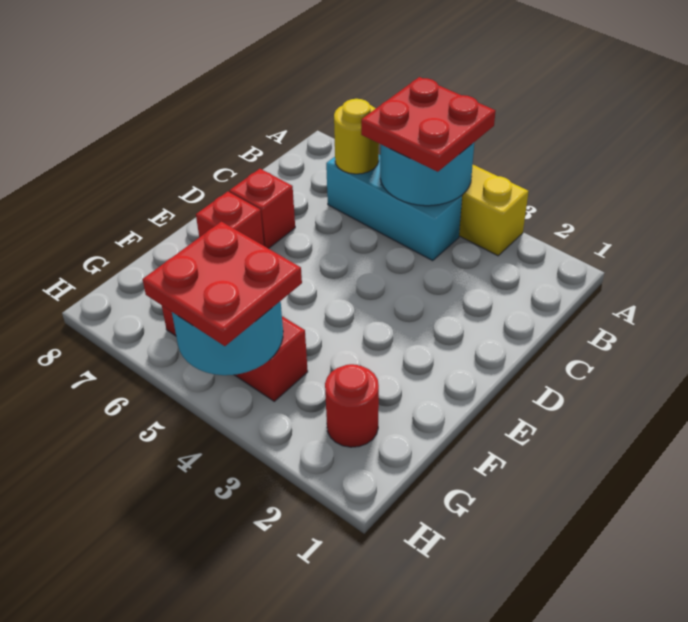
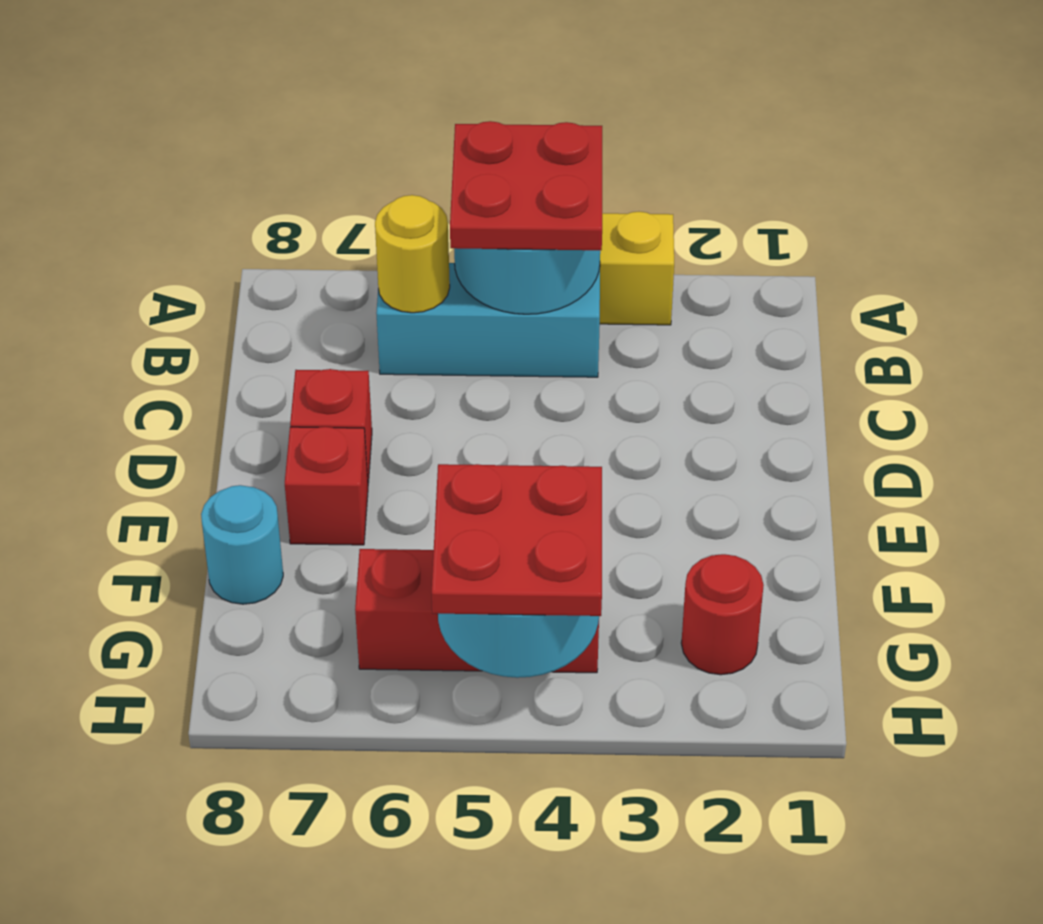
none -> cyan 1x1 round brick [201,485,283,604]

